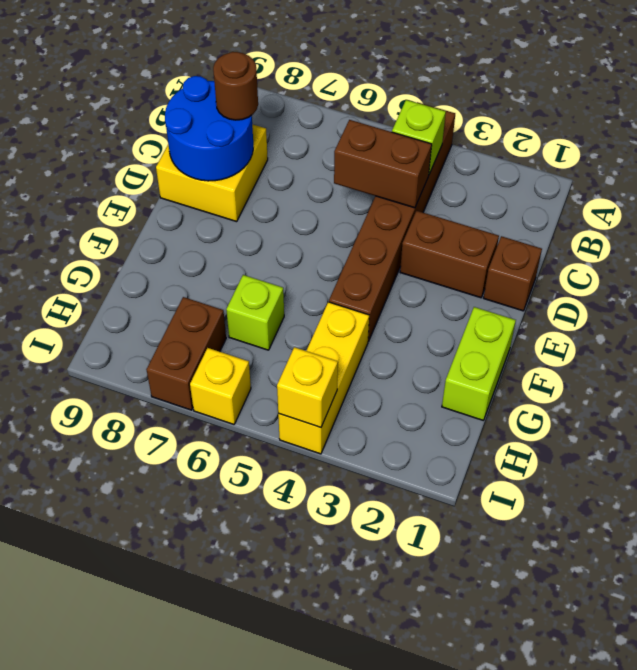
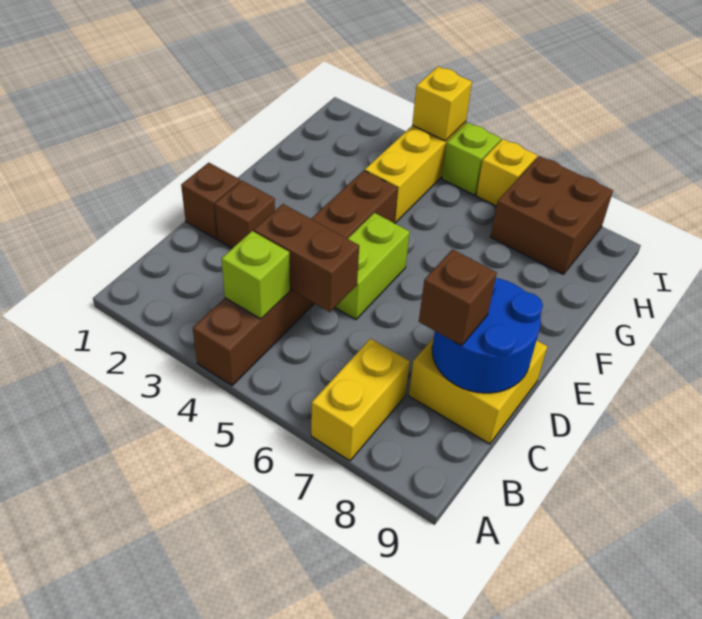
none -> yellow 1x2 brick [311,339,410,461]
brown 1x1 round brick [213,52,258,120] -> brown 1x1 brick [419,249,497,346]
brown 1x2 brick [400,211,499,298] -> brown 1x1 brick [215,181,275,248]
lime 1x2 brick [442,307,516,420] -> lime 1x2 brick moved to [335,213,410,319]
lime 1x1 brick [226,275,284,350] -> lime 1x1 brick moved to [442,122,501,195]
brown 1x2 brick [146,297,226,410] -> brown 2x2 brick [491,156,613,274]

